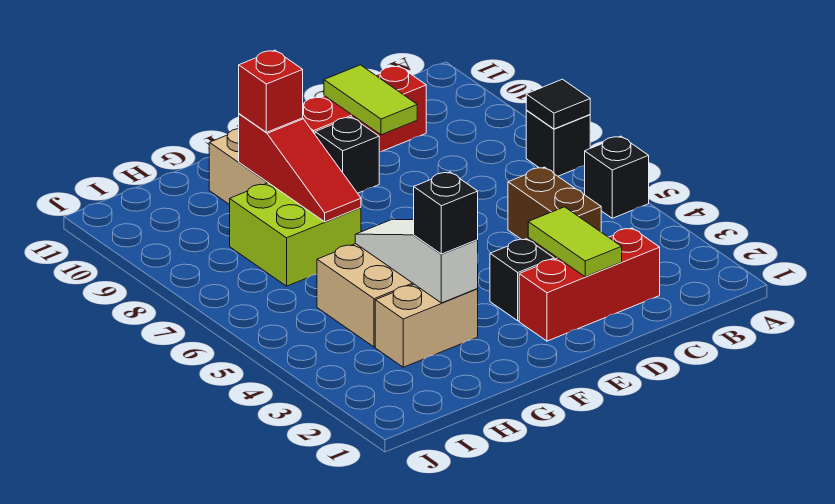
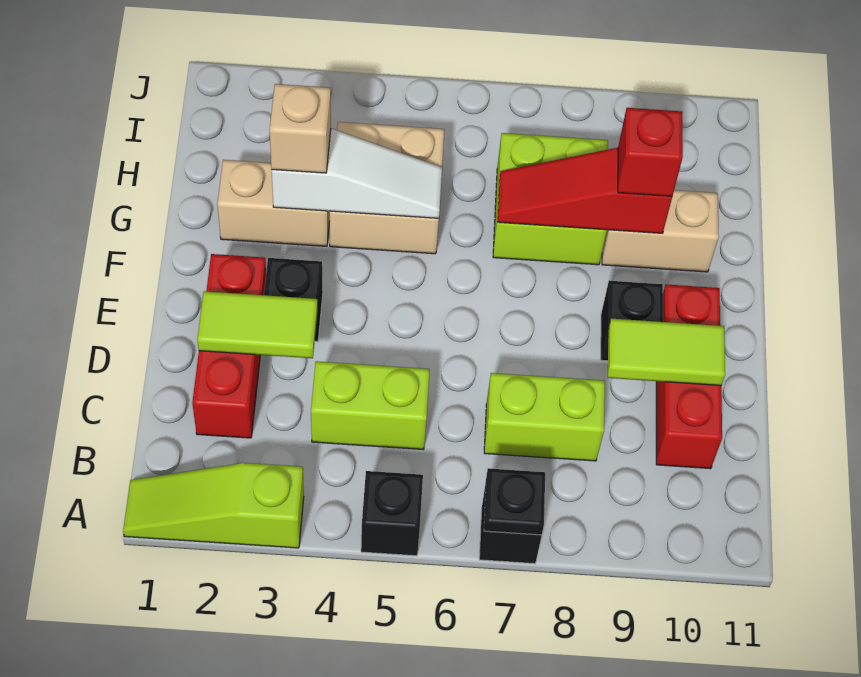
none -> lime 1x3 slope [123,463,304,548]
black 1x1 tile [526,79,590,129] -> black 1x1 plate [484,468,545,535]
brown 1x2 brick [508,167,601,259] -> lime 1x2 brick [311,361,430,450]
none -> lime 1x2 brick [484,373,605,461]
tan 1x2 brick [375,284,478,367] -> tan 1x2 brick turned to [217,160,330,246]
black 1x1 brick [414,172,478,254] -> tan 1x1 brick [270,84,331,173]

